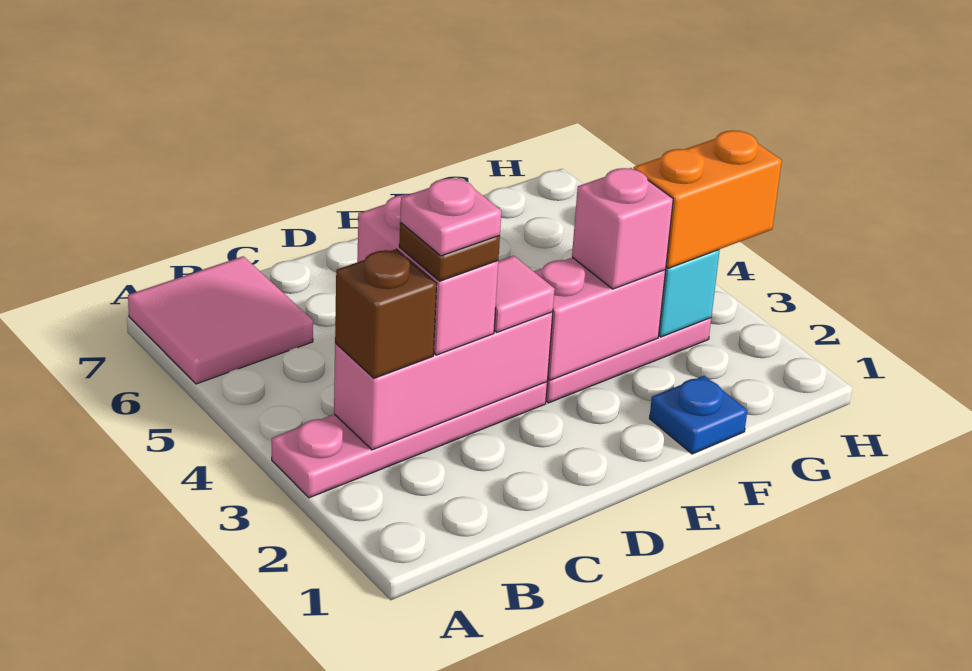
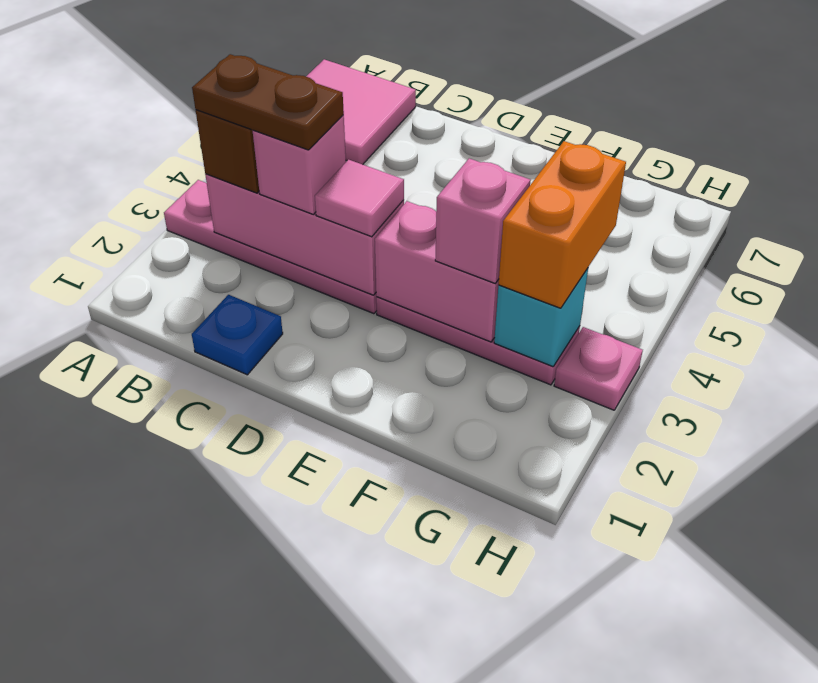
pink 1x2 brick [357,195,498,355] -> pink 1x1 brick [253,115,346,214]
brown 1x1 plate [399,223,500,281] -> brown 1x2 plate [192,54,344,150]
pink 1x1 plate [400,178,501,256] -> pink 1x1 plate moved to [554,327,643,410]
blue 1x1 plate [649,376,747,454] -> blue 1x1 plate moved to [192,295,283,375]
orange 1x2 brick [634,131,782,268] -> orange 1x2 brick turned to [499,141,626,308]

